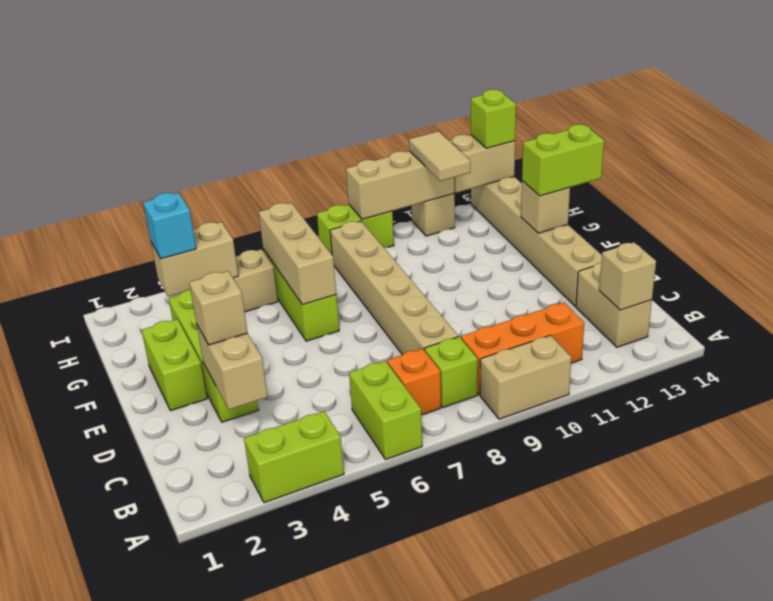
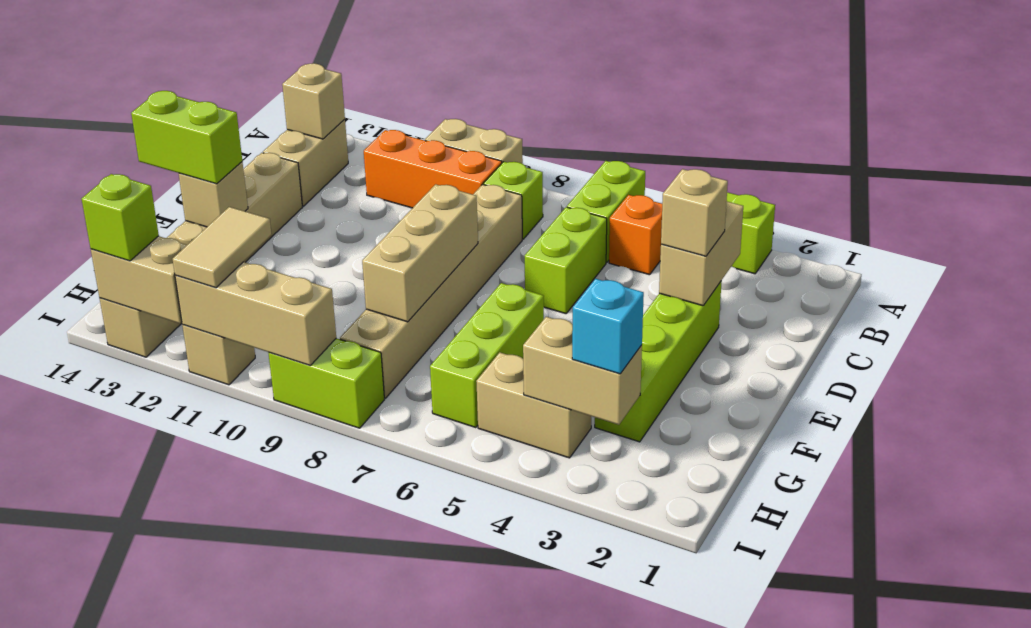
orange 1x1 brick [387,349,441,415] -> orange 1x1 brick moved to [609,195,662,275]
lime 1x2 brick [142,319,207,411] -> lime 1x2 brick moved to [525,207,607,314]
tan 1x3 brick [259,203,336,305] -> tan 1x3 brick moved to [362,184,478,322]

